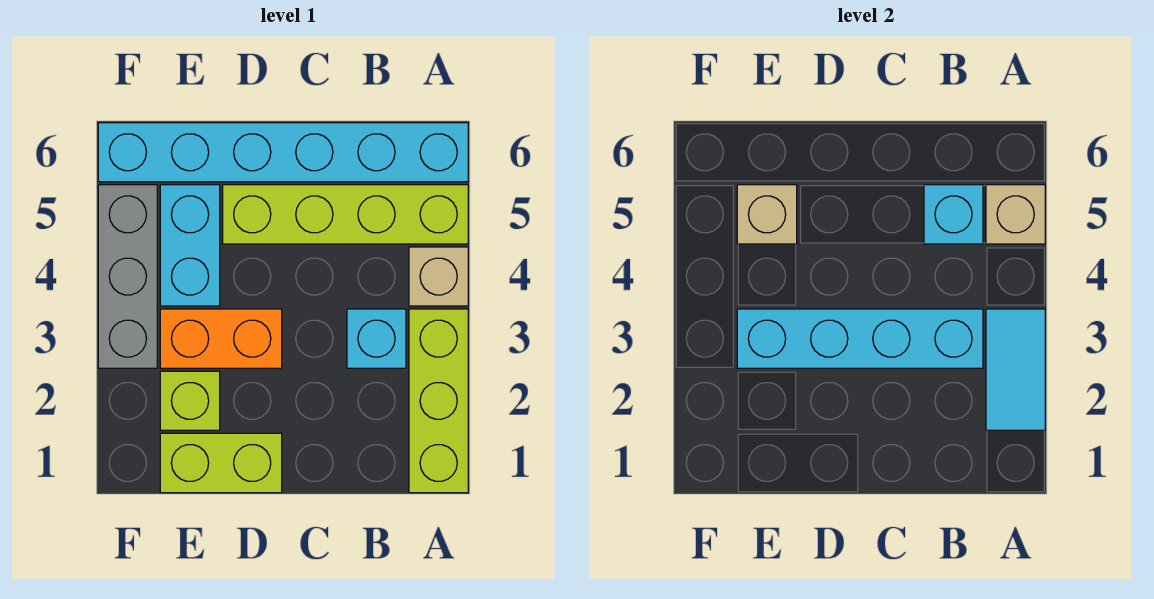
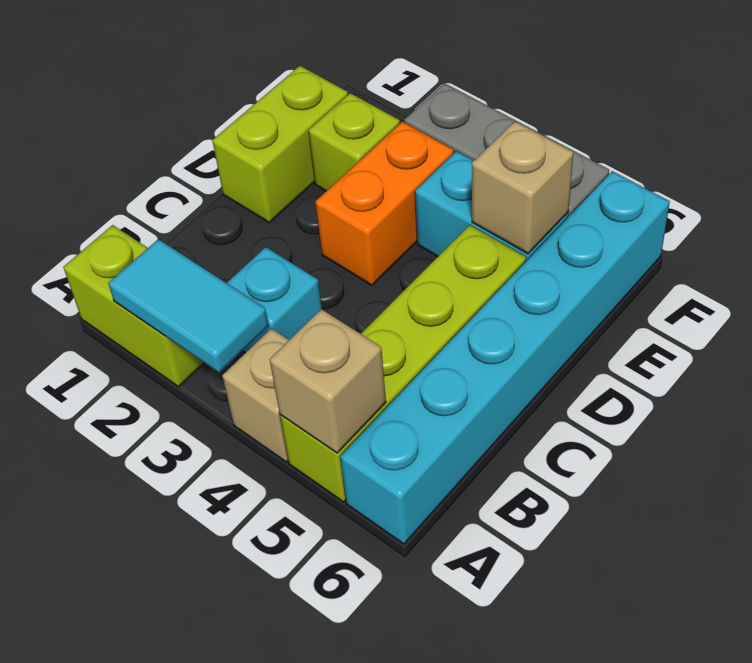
lime 1x3 brick [409,309,468,493] -> lime 1x2 brick [63,225,204,387]
cyan 1x4 brick [737,309,983,368] -> none
cyan 1x1 brick [924,185,983,244] -> none

